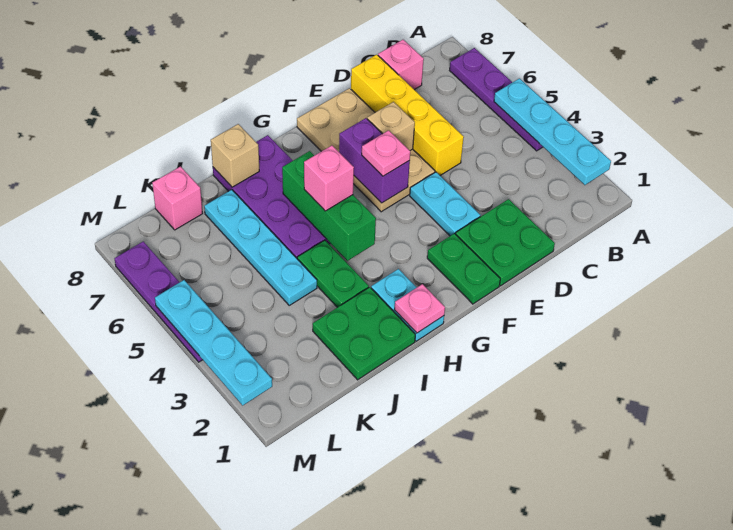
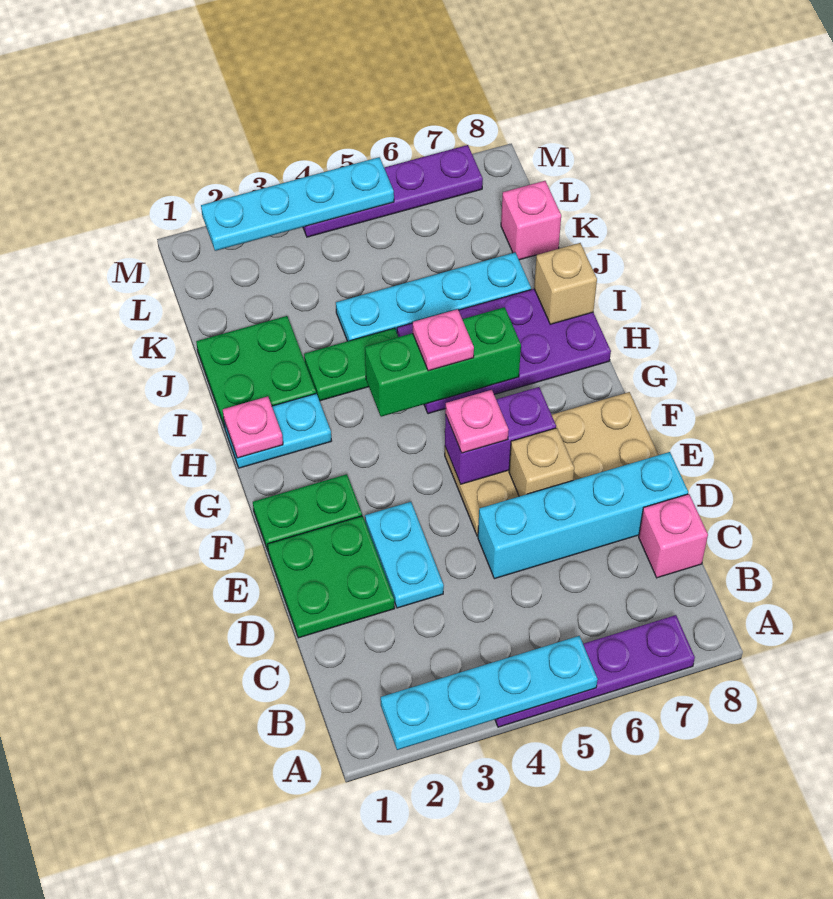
yellow 1x4 brick [351,55,464,175] -> cyan 1x4 brick [478,452,688,579]
cyan 1x2 plate [410,172,481,236] -> cyan 1x2 plate turned to [365,502,444,608]
pink 1x1 brick [304,146,354,211] -> pink 1x1 plate [413,309,474,371]

